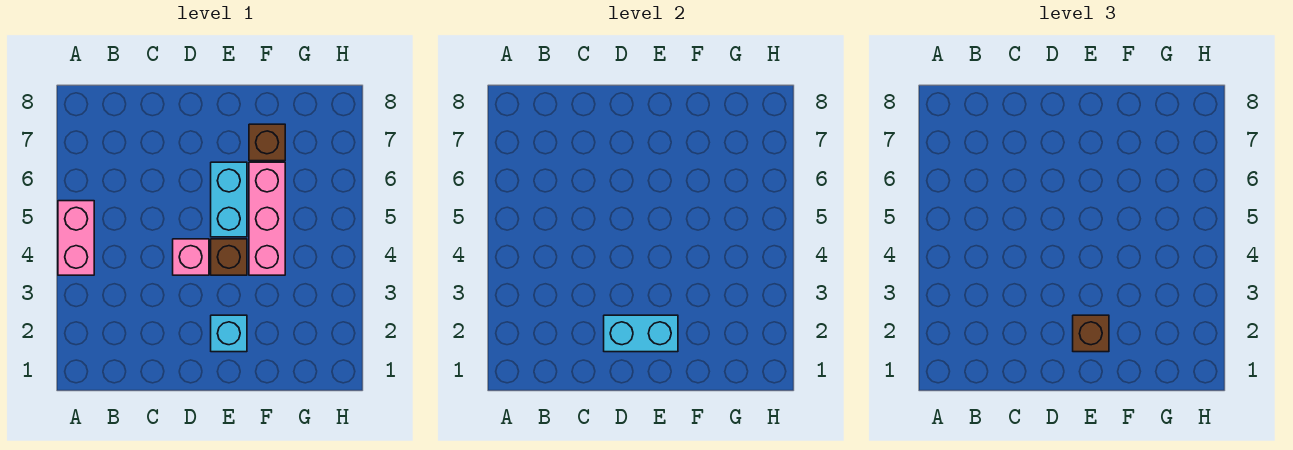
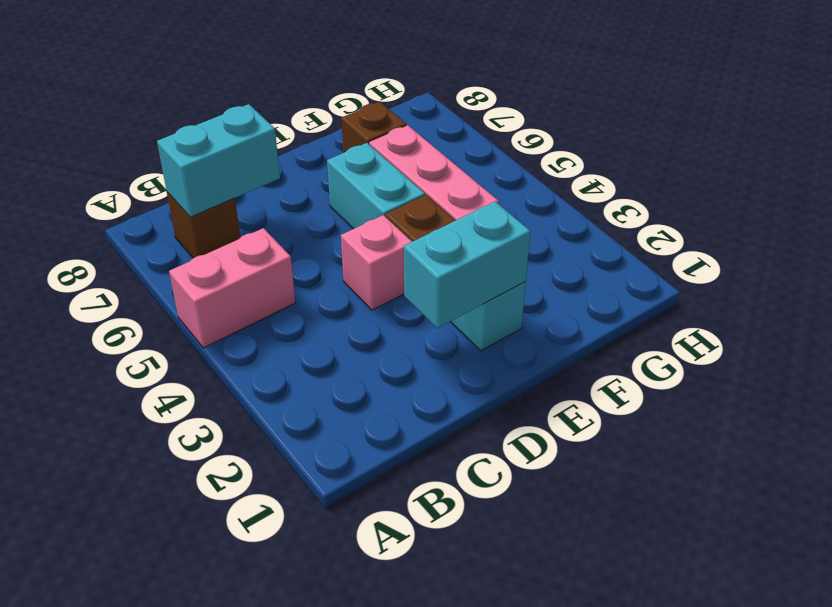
pink 1x2 brick [58,201,94,275] -> pink 1x2 brick turned to [169,228,295,348]
none -> cyan 1x2 brick [157,104,280,217]
brown 1x1 brick [1073,315,1109,352] -> brown 1x1 brick moved to [167,192,240,258]

